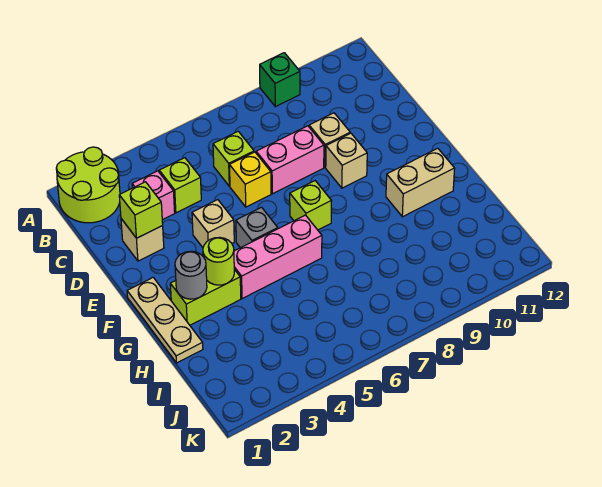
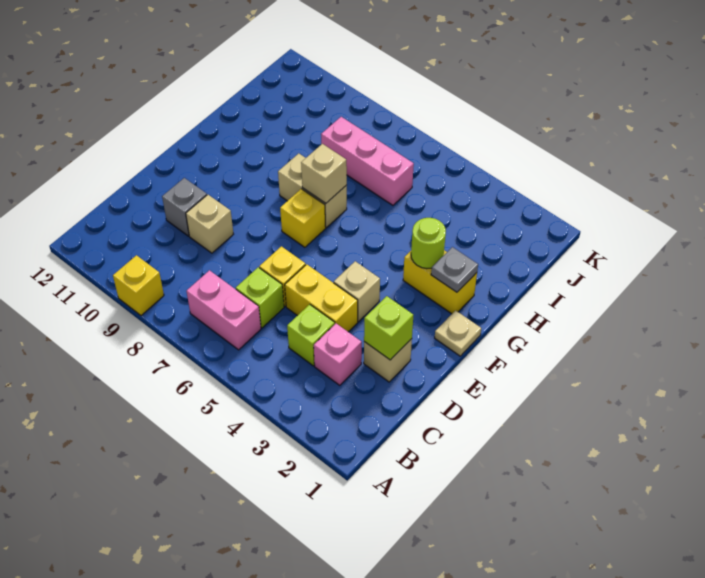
lime 2x2 round brick [56,147,120,223] -> none
green 1x1 brick [260,53,300,107] -> yellow 1x1 brick [113,255,164,315]
none -> yellow 1x2 brick [285,264,358,332]
pink 1x2 brick [256,126,324,194] -> pink 1x2 brick moved to [187,270,261,350]
tan 1x1 brick [326,133,367,188] -> tan 1x1 brick moved to [301,144,347,203]
tan 1x3 plate [127,278,203,363] -> tan 1x1 plate [435,310,481,356]
grey 1x1 brick [236,207,278,248] -> grey 1x1 brick moved to [162,178,207,236]
lime 1x1 brick [290,181,331,230] -> yellow 1x1 brick [280,189,326,247]
lime 1x2 brick [170,269,241,325] -> yellow 1x2 brick [403,250,477,314]
grey 1x1 round brick [175,251,207,299] -> grey 1x1 plate [431,247,478,292]
pink 1x3 brick [234,215,322,299] -> pink 1x3 brick moved to [321,117,414,205]
tan 1x2 brick [386,148,455,217] -> tan 1x2 brick moved to [278,153,347,228]

